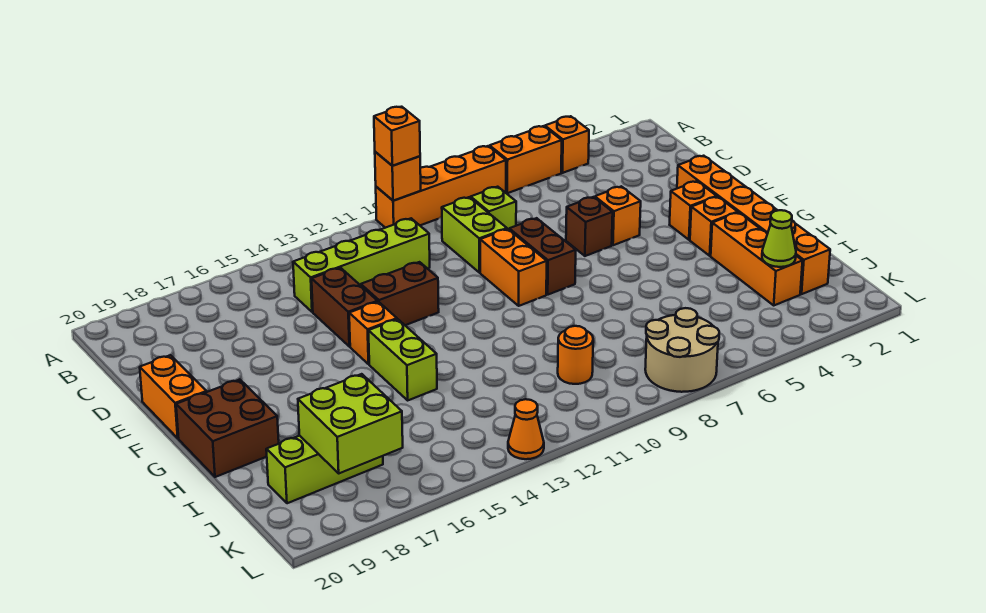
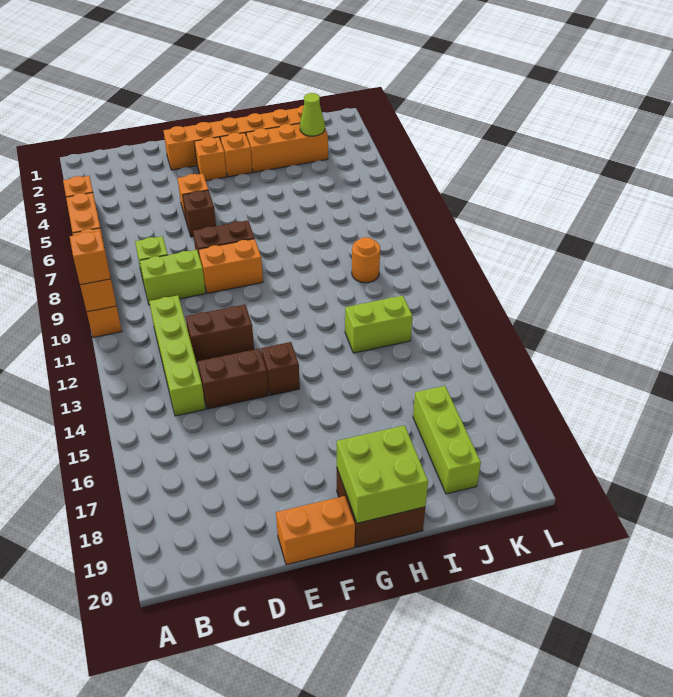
brown 1x2 brick [361,262,439,325] -> brown 1x2 brick turned to [186,305,254,362]
orange 1x1 brick [349,302,397,364] -> brown 1x1 brick [261,342,300,395]
lime 1x2 brick [368,319,437,400] -> lime 1x2 brick moved to [345,296,412,353]
lime 2x2 brick [298,374,403,473] -> lime 2x2 brick moved to [337,425,428,523]
tan 2x2 round brick [645,308,719,392] -> none
orange 1x1 cone [508,399,544,459] -> none

